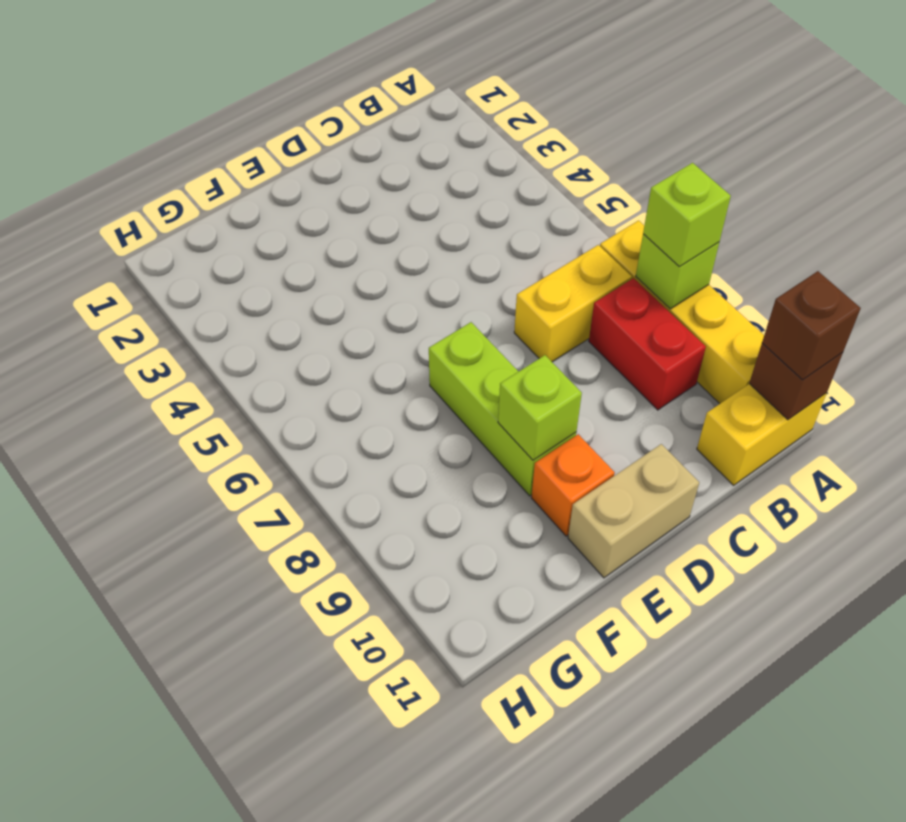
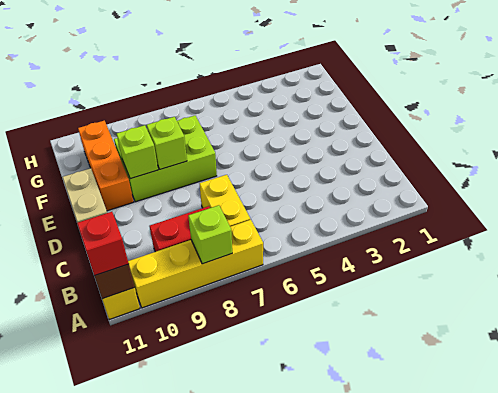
lime 1x1 brick [643,163,731,267] -> lime 1x1 brick moved to [147,117,187,169]
brown 1x1 brick [762,271,861,380] -> red 1x1 brick [77,212,129,276]
lime 1x3 brick [429,322,576,496] -> lime 2x3 brick [114,116,217,202]
orange 1x1 brick [532,434,615,536] -> orange 1x3 brick [78,121,134,211]

